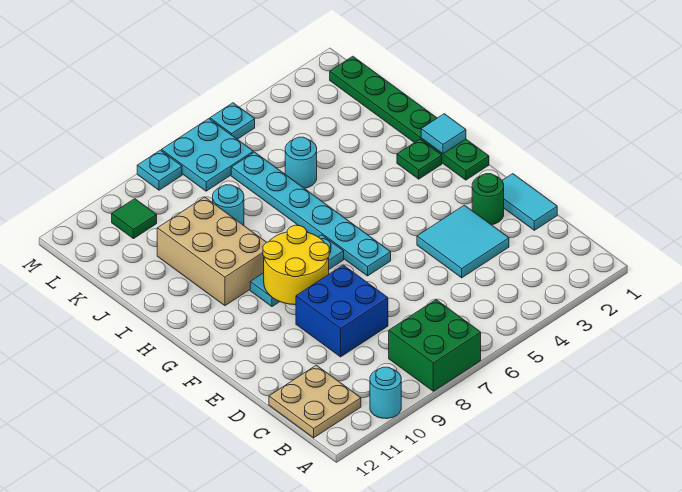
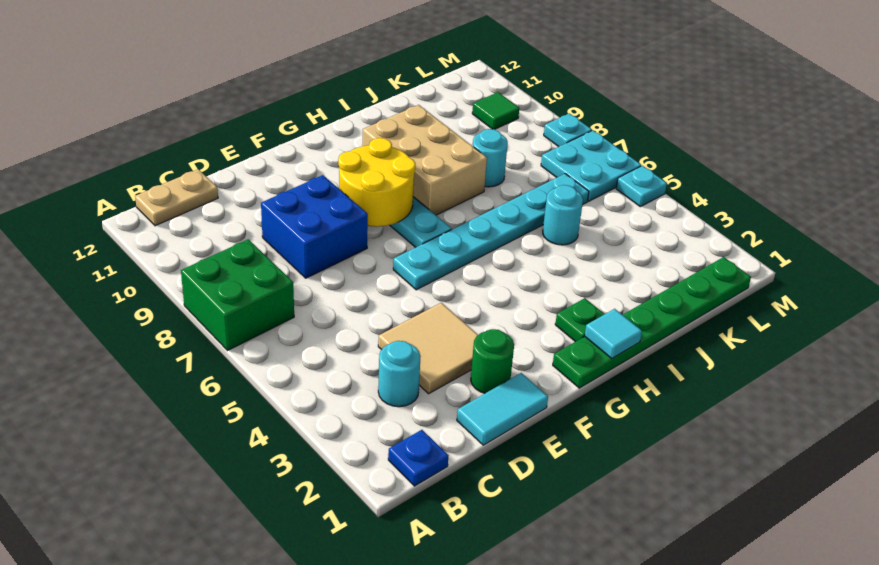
cyan 1x1 round brick [370,367,401,419] -> cyan 1x1 round brick moved to [378,341,421,407]
none -> blue 1x1 plate [388,430,448,486]
tan 2x2 plate [269,365,361,438] -> tan 1x2 plate [135,169,218,226]
cyan 2x2 tile [417,205,509,278] -> tan 2x2 tile [378,303,478,394]
tan 2x3 brick [157,197,267,306] -> tan 2x3 brick turned to [362,105,487,215]

